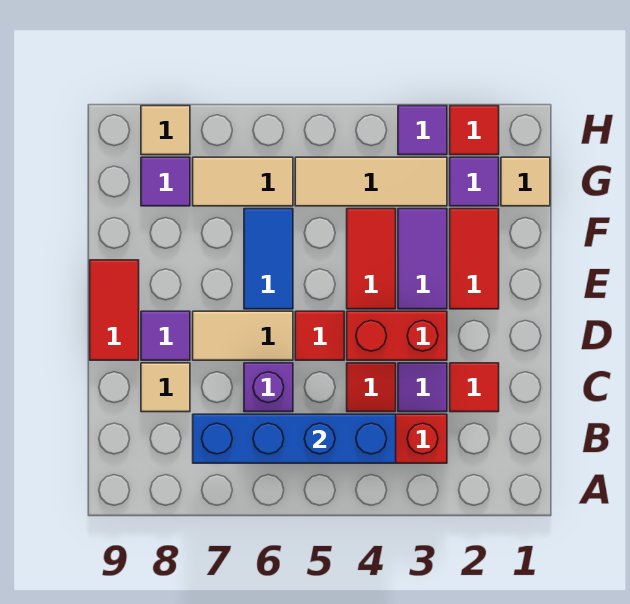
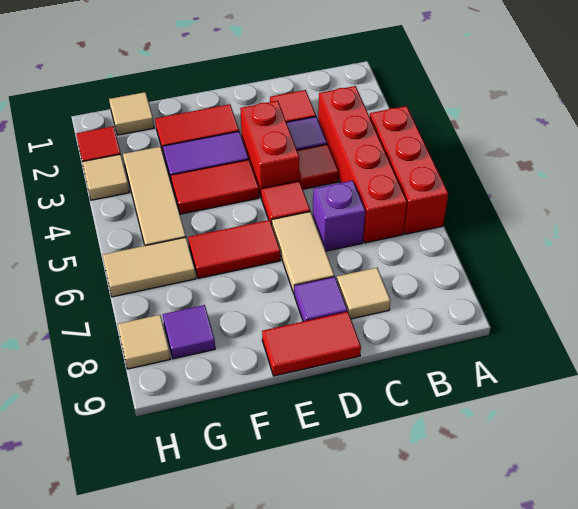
none -> red 1x3 brick [370,106,448,234]
blue 1x4 brick [193,414,396,463] -> none
blue 1x2 tile [244,209,293,309] -> red 1x2 tile [188,220,280,278]
purple 1x1 tile [450,157,499,206] -> none
tan 1x2 tile [193,157,293,206] -> tan 1x2 tile turned to [103,237,196,297]
purple 1x1 tile [398,106,447,155] -> tan 1x1 tile [82,154,129,200]

